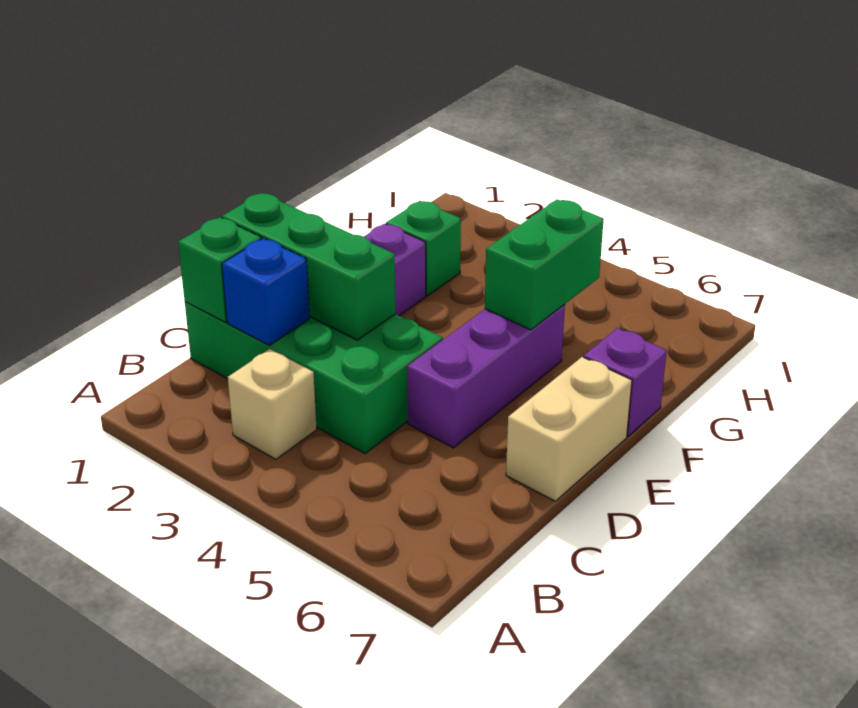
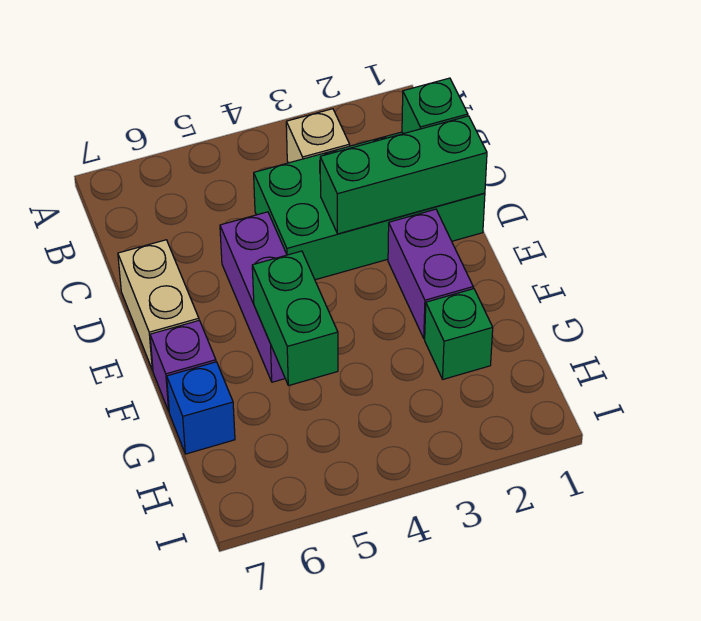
blue 1x1 brick [222,238,310,345] -> blue 1x1 brick moved to [167,362,235,454]

